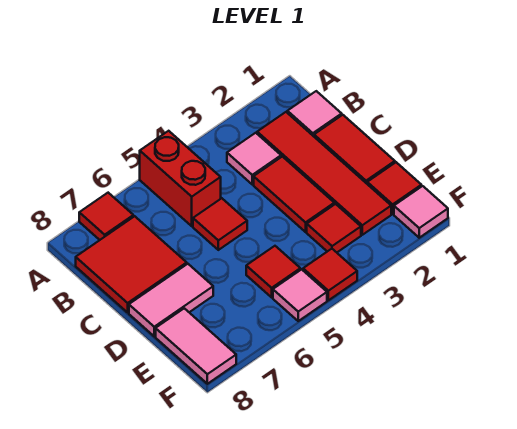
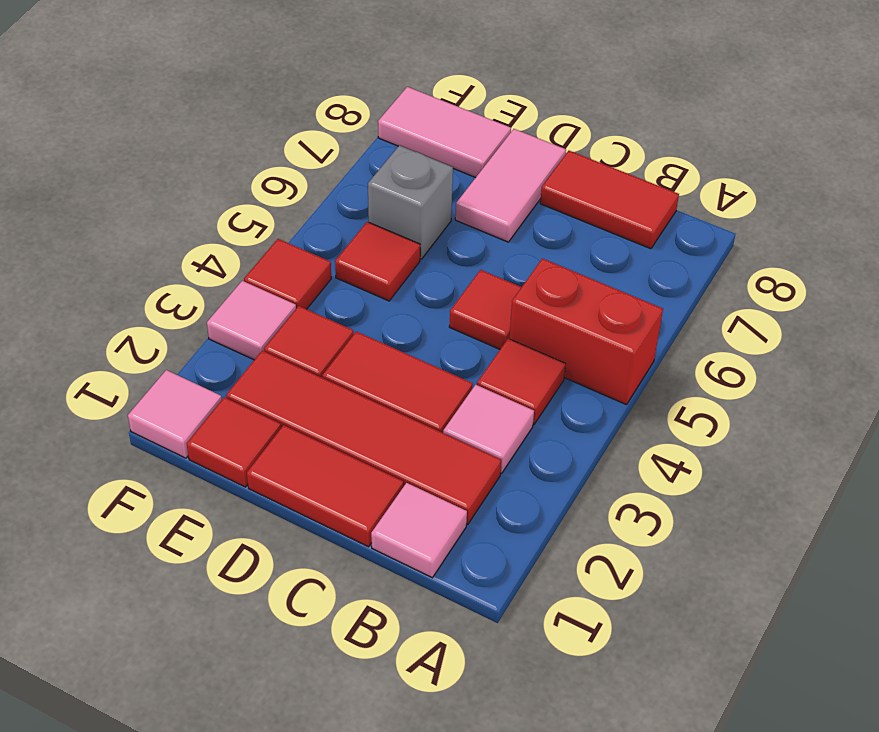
red 1x1 tile [79,193,133,240] -> red 1x1 tile moved to [477,339,566,424]
red 2x2 tile [76,216,187,312] -> red 1x2 tile [540,151,679,249]
none -> grey 1x1 brick [368,145,453,259]
pink 1x1 tile [273,269,327,321] -> pink 1x1 tile moved to [207,281,296,360]

